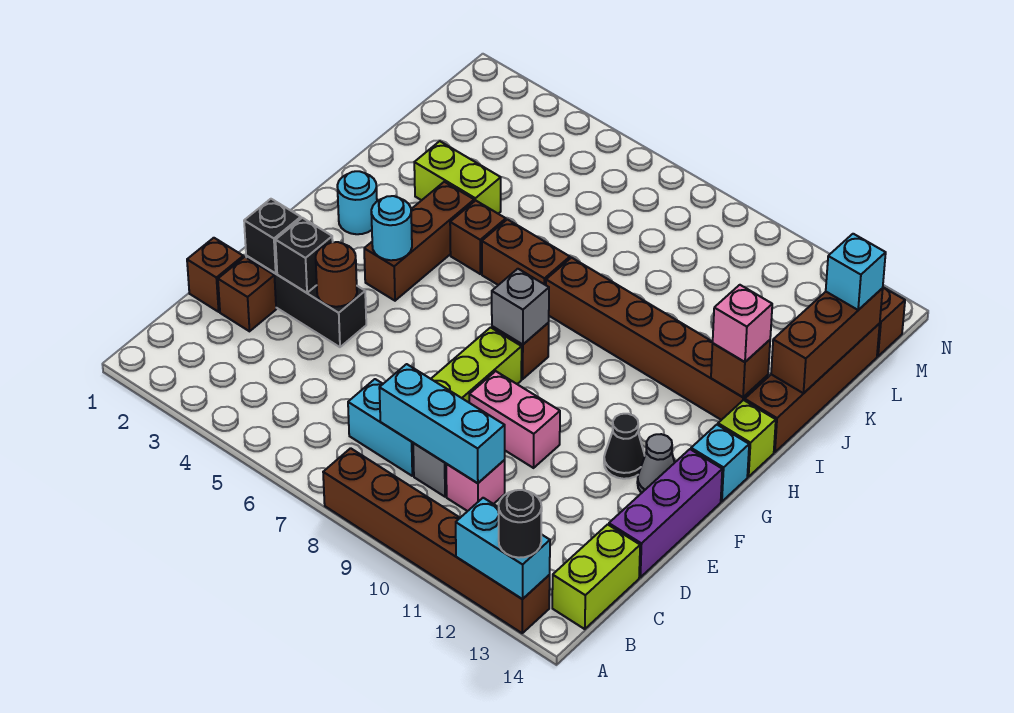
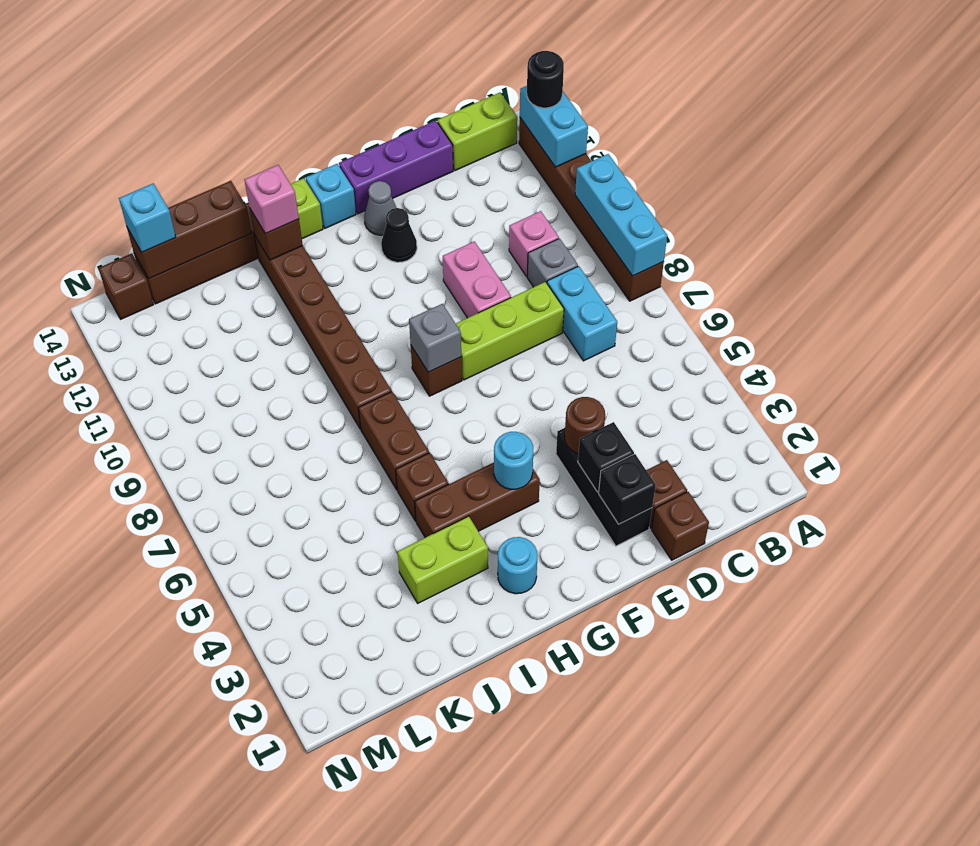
cyan 1x3 brick [379,364,505,483] -> cyan 1x3 brick moved to [575,154,667,276]
lime 1x2 brick [414,141,501,214] -> lime 1x2 brick turned to [398,516,488,603]

